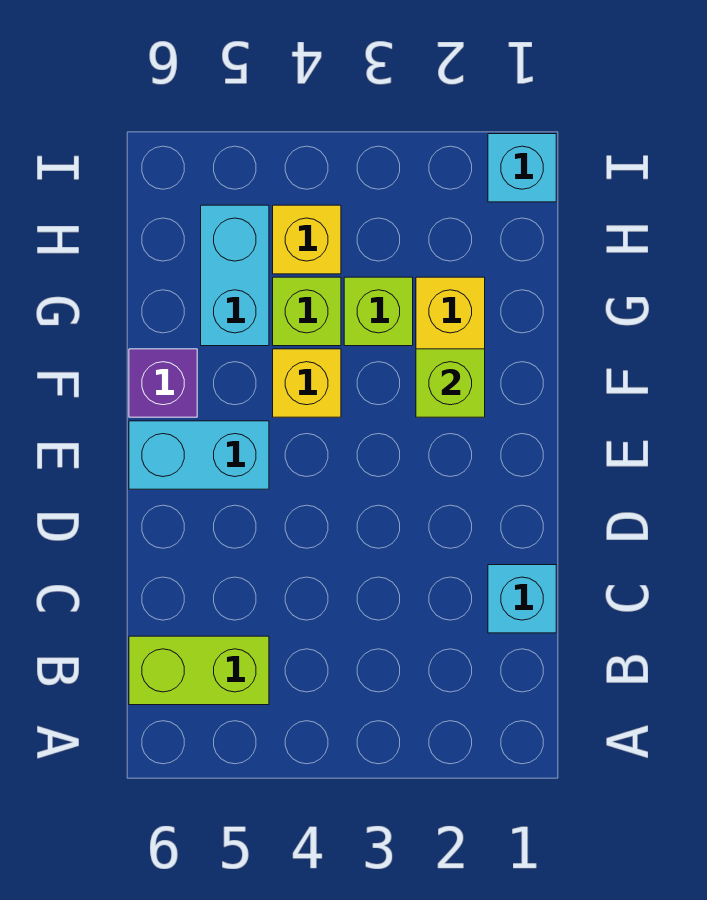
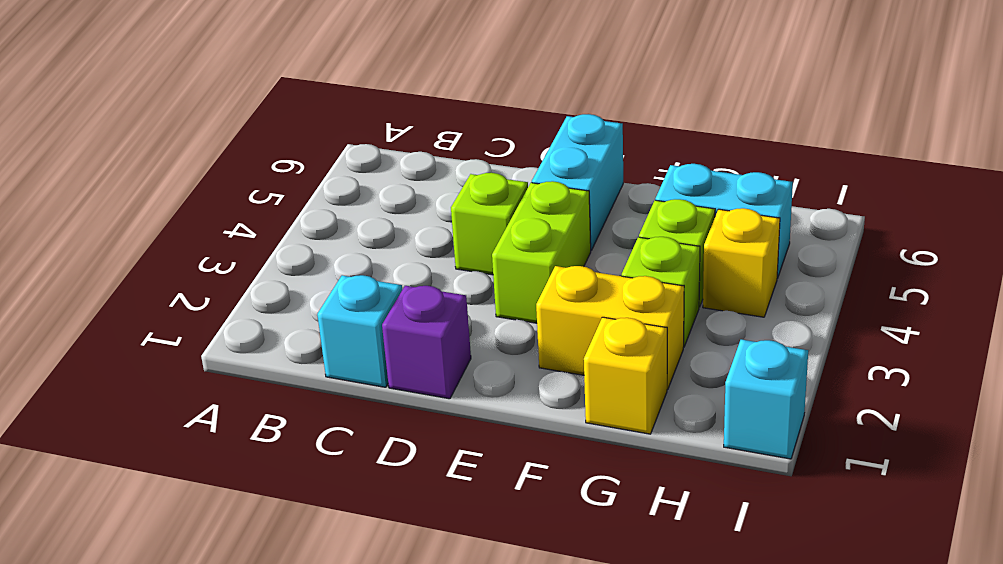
lime 1x2 brick [129,636,269,705] -> lime 1x2 brick moved to [492,181,591,323]
lime 1x1 brick [416,349,485,417] -> lime 1x1 brick moved to [451,173,528,275]
yellow 1x1 brick [273,349,341,417] -> yellow 1x1 brick moved to [584,317,667,434]
purple 1x1 brick [129,349,197,417] -> purple 1x1 brick moved to [382,286,471,399]

